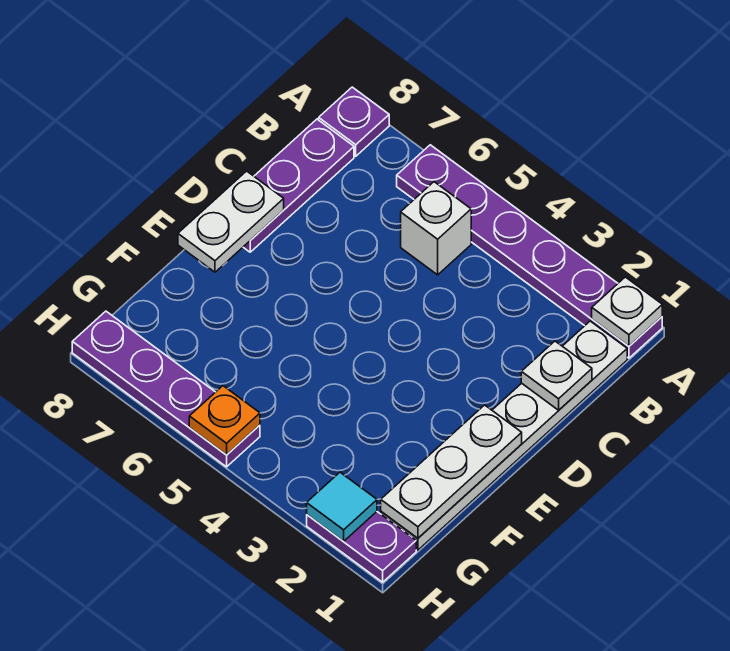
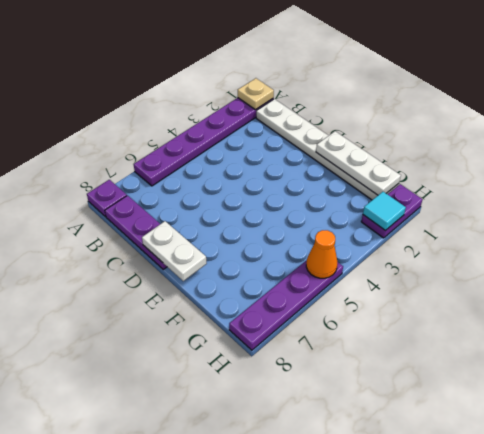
white 1x1 plate [592,277,662,346] -> tan 1x1 plate [238,78,274,110]
white 1x1 brick [401,182,471,275] -> none
white 1x1 plate [521,341,592,410] -> none
orange 1x1 plate [189,386,260,455] -> orange 1x1 cone [306,230,337,278]

